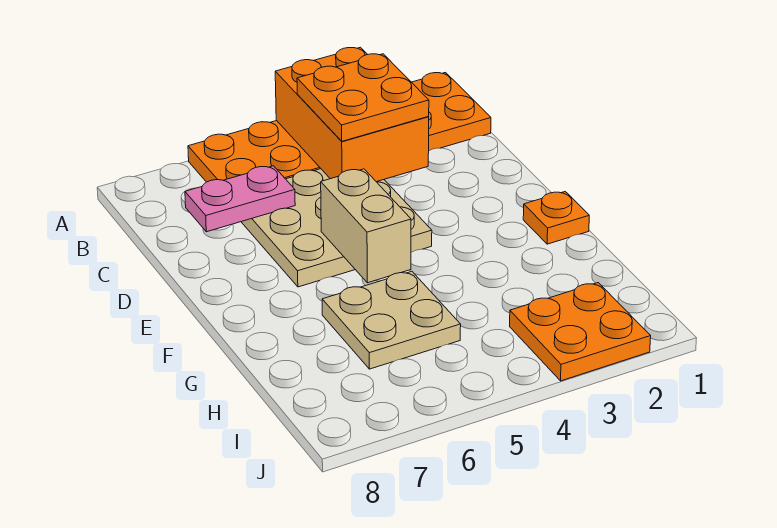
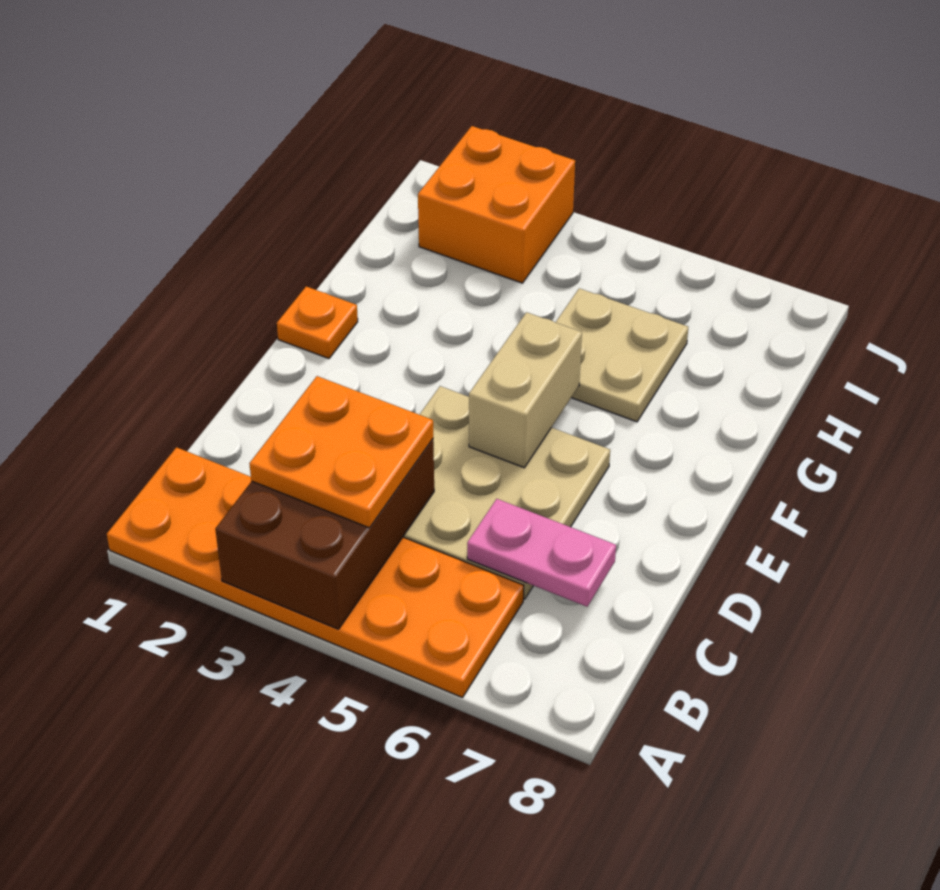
orange 2x3 brick [275,47,429,182] -> brown 2x3 brick [215,439,434,629]
orange 2x2 plate [510,283,651,381] -> orange 2x2 brick [418,126,575,283]

